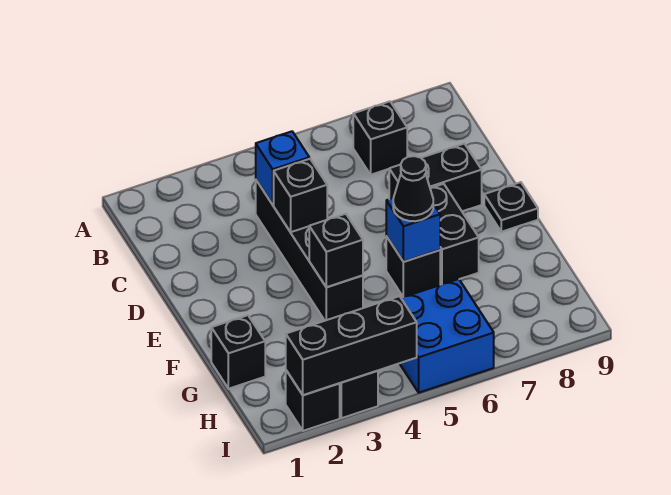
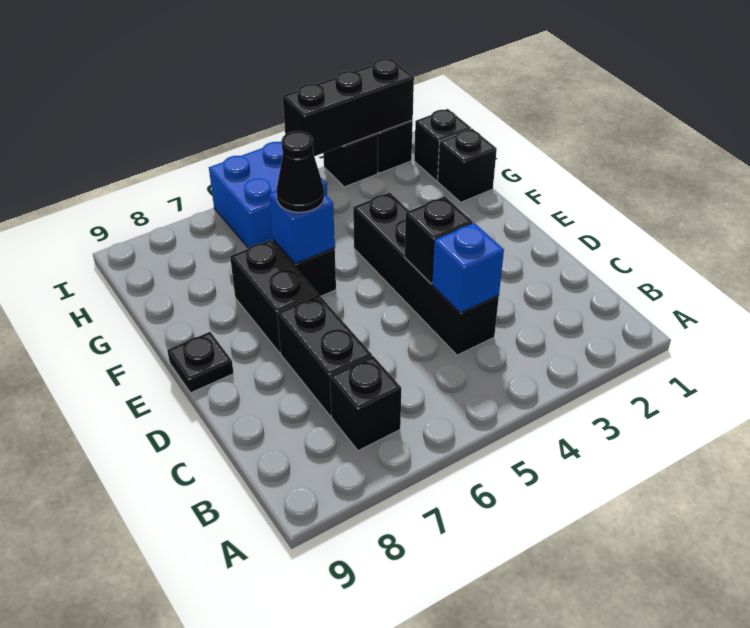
black 1x2 brick [389,144,482,211] -> black 1x2 brick turned to [277,295,372,416]
black 1x1 brick [309,214,363,287] -> black 1x1 brick moved to [414,109,471,181]

